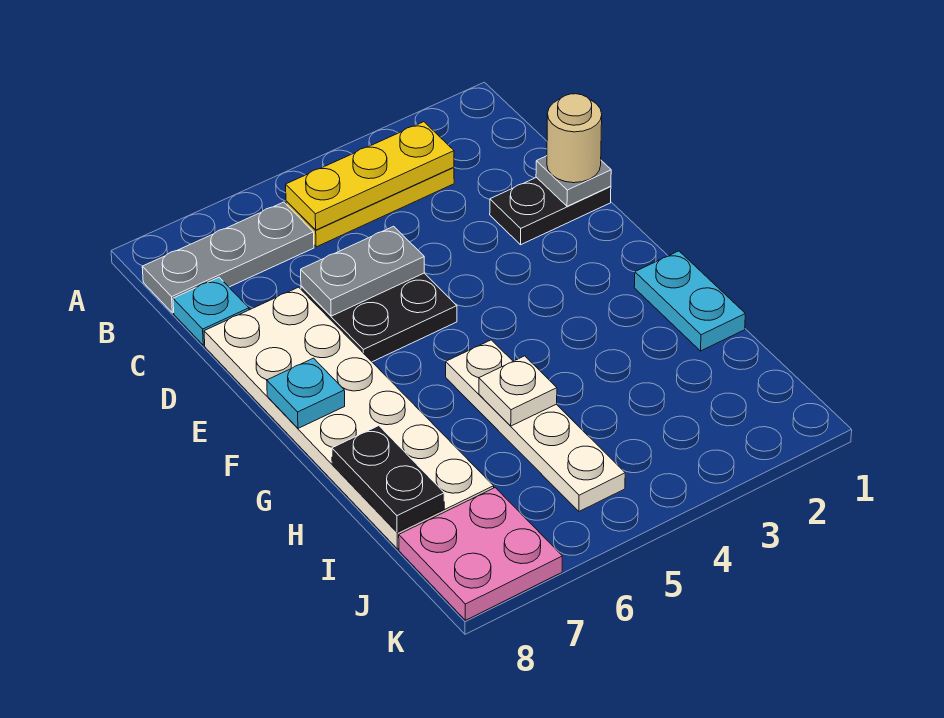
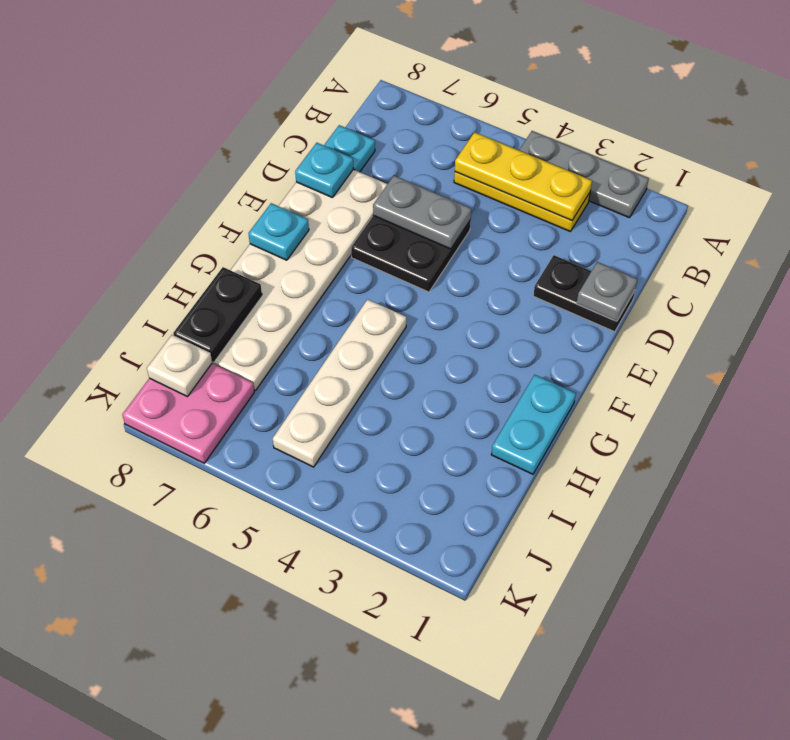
grey 1x3 plate [142,202,314,313] -> grey 1x3 plate moved to [519,131,649,218]
tan 1x1 round brick [547,94,602,183] -> none
none -> cyan 1x1 plate [295,143,353,198]
white 1x1 plate [479,356,557,426] -> white 1x1 plate moved to [147,335,212,397]

